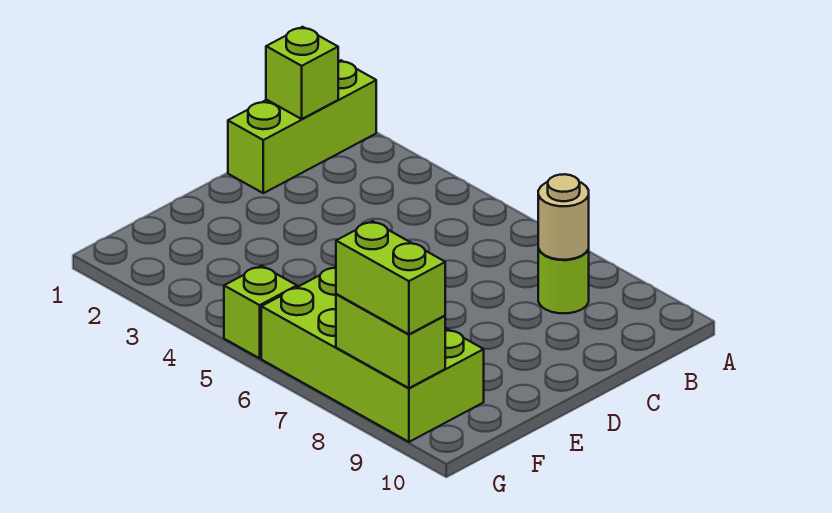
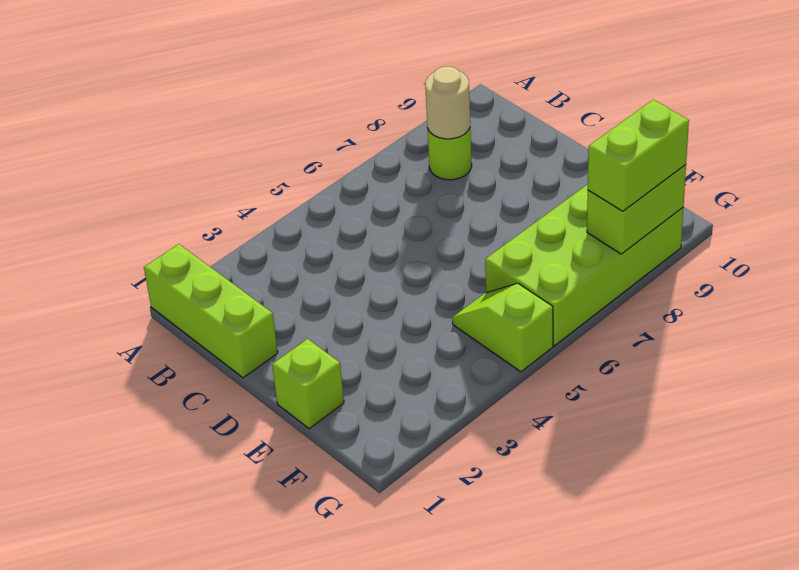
lime 1x1 brick [266,27,339,119] -> lime 1x1 brick moved to [272,339,344,429]

